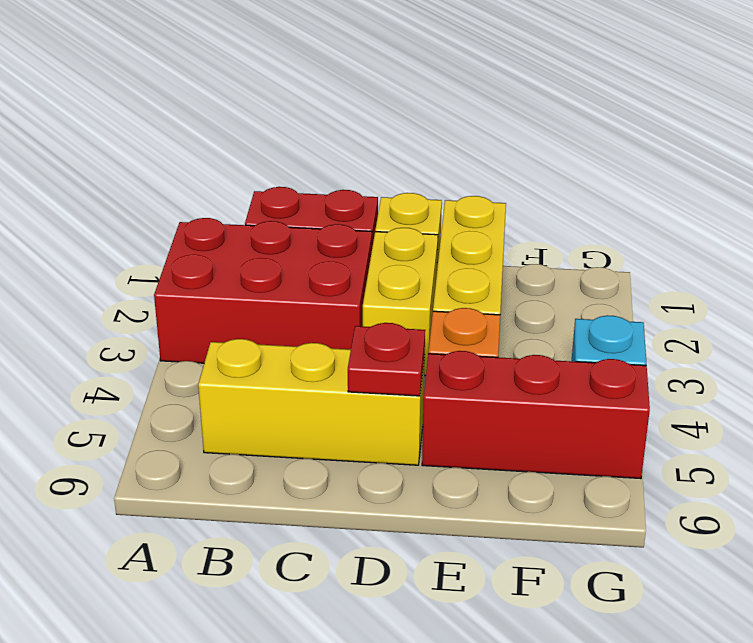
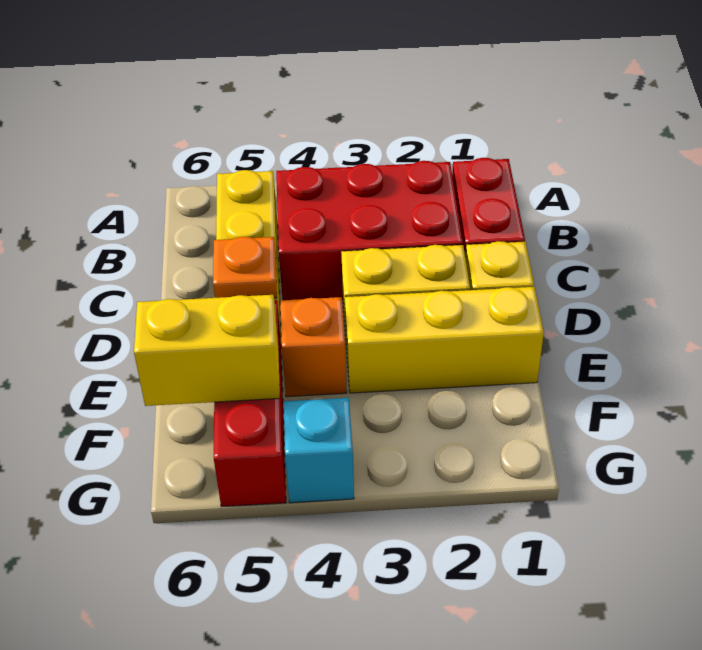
red 2x3 brick [154,218,372,363] -> red 2x3 brick turned to [276,161,463,300]
red 1x1 plate [348,323,425,396] -> orange 1x1 plate [213,237,277,298]
none -> yellow 1x2 brick [134,295,280,406]

